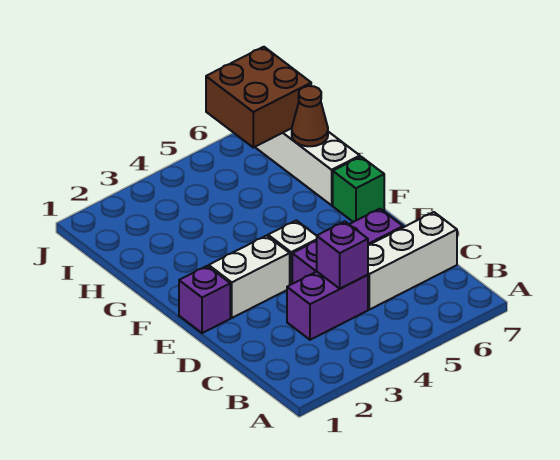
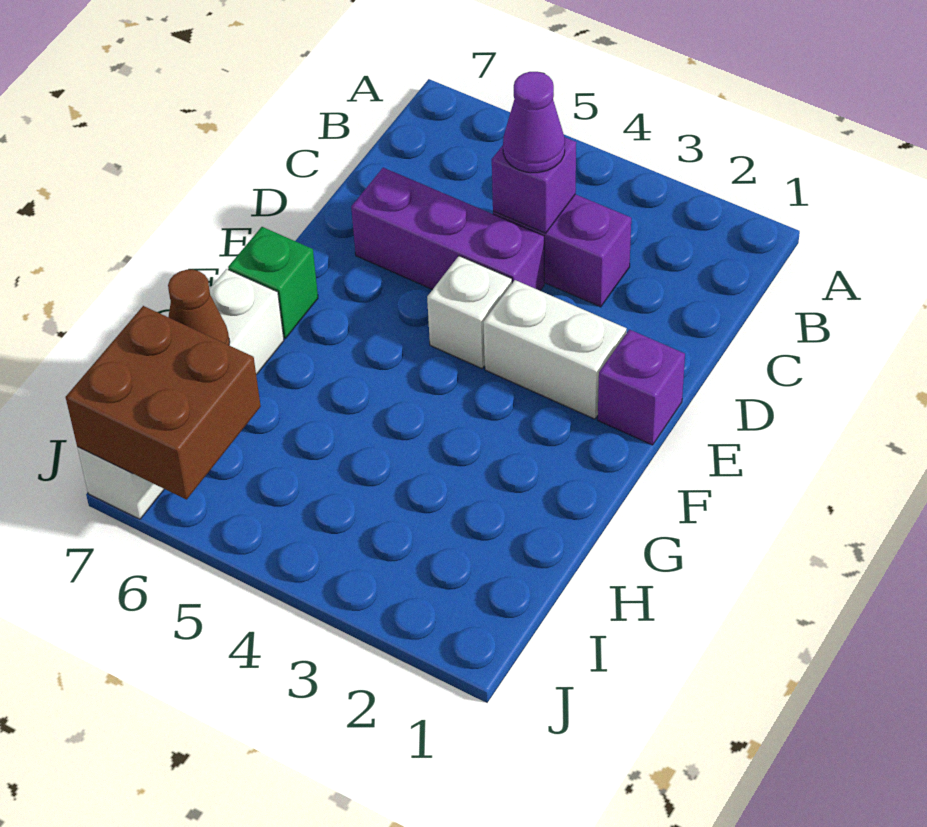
none -> purple 1x1 cone [503,72,565,173]
white 1x3 brick [368,212,457,310] -> none

